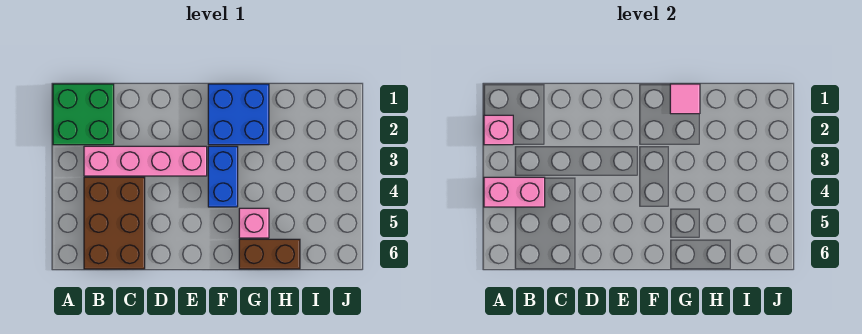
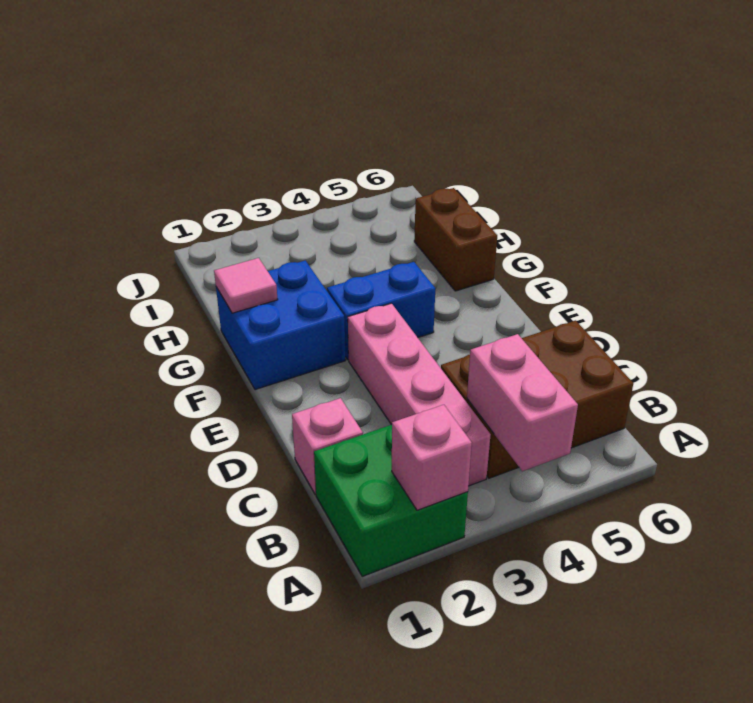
pink 1x1 brick [239,208,269,238] -> pink 1x1 brick moved to [292,398,363,495]

